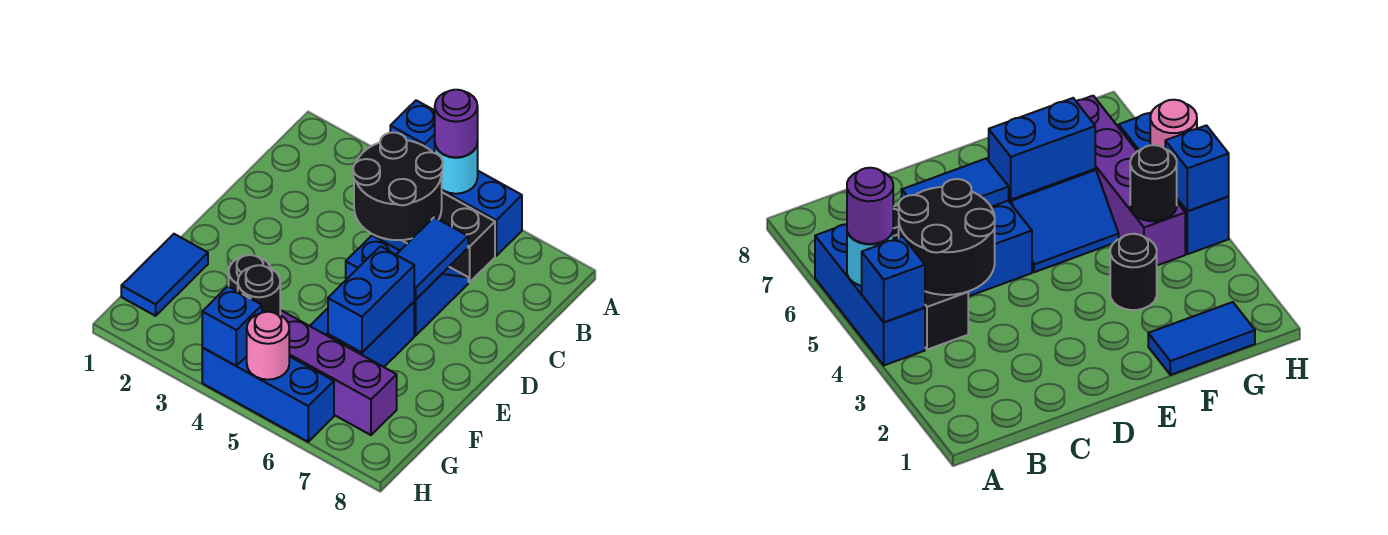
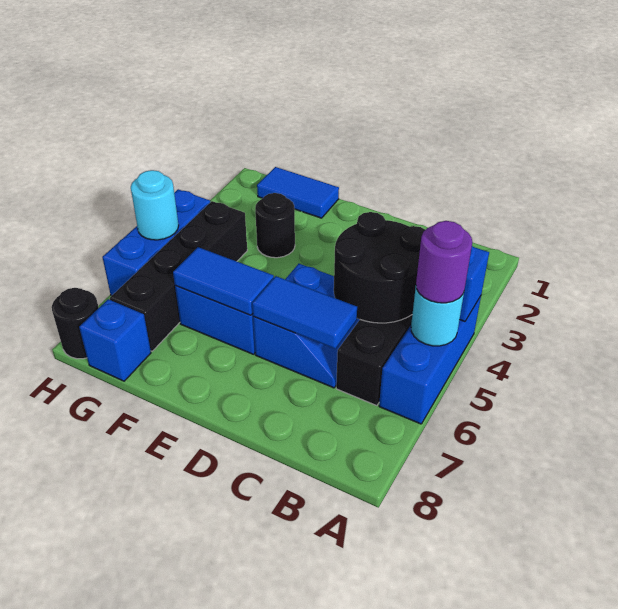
blue 1x2 brick [328,246,414,353] -> blue 1x2 tile [173,247,274,315]
purple 1x4 brick [280,310,397,435] -> black 1x4 brick [110,201,247,351]
black 1x1 round brick [238,265,280,315] -> black 1x1 round brick moved to [52,288,99,359]
blue 1x1 brick [202,286,262,366] -> blue 1x1 brick moved to [79,299,151,381]
pink 1x1 round brick [247,312,289,380] -> cyan 1x1 round brick [131,170,179,240]

